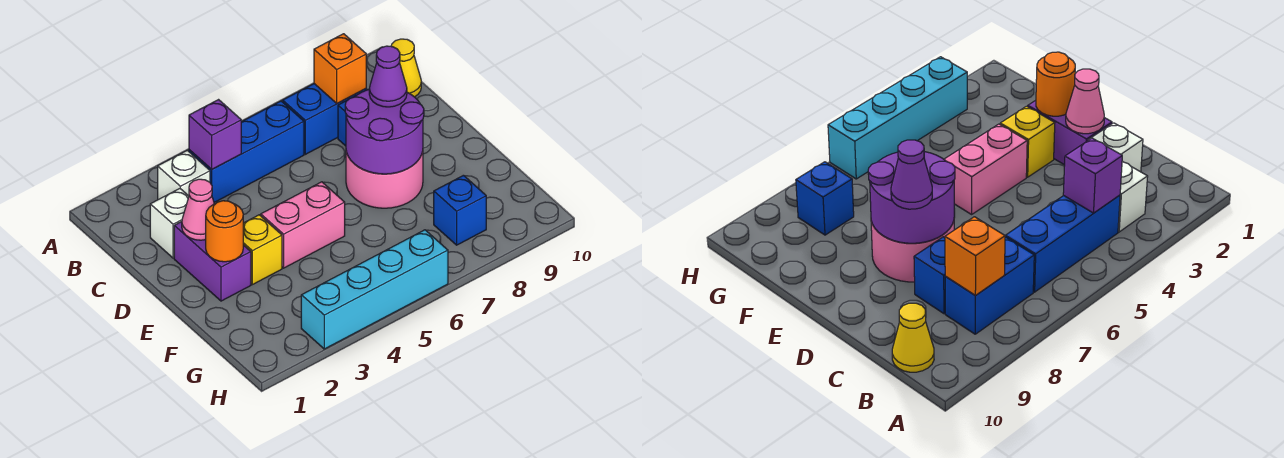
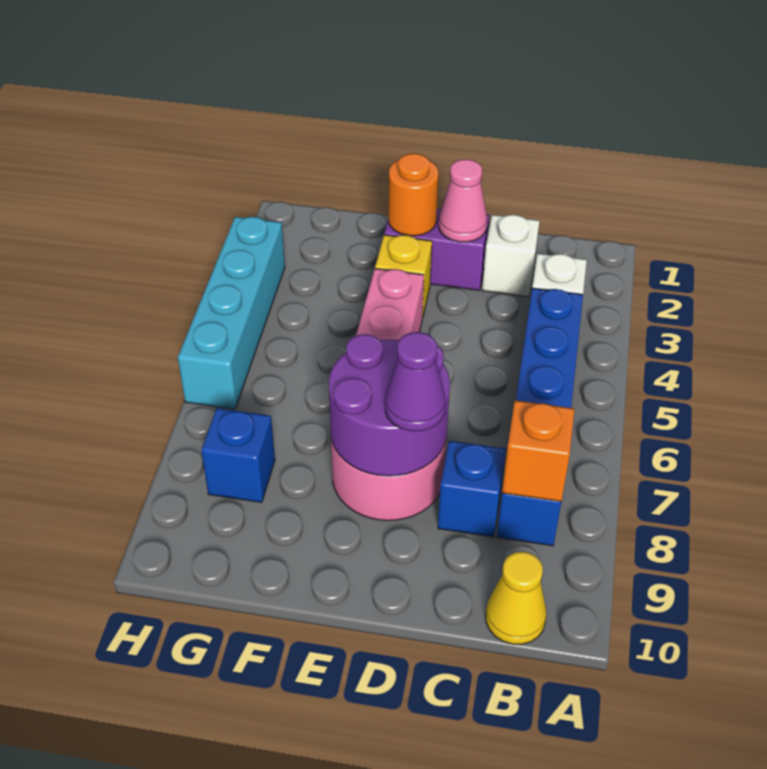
purple 1x1 brick [189,100,241,169] -> none

